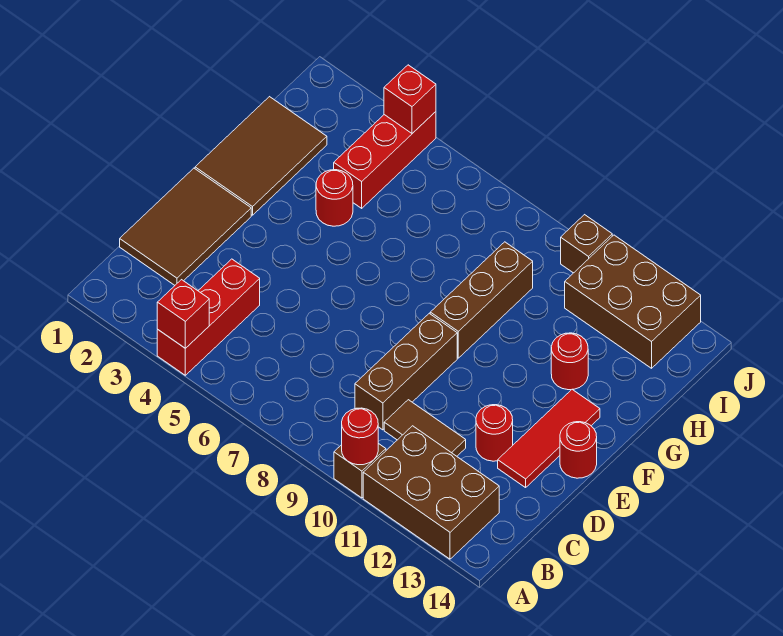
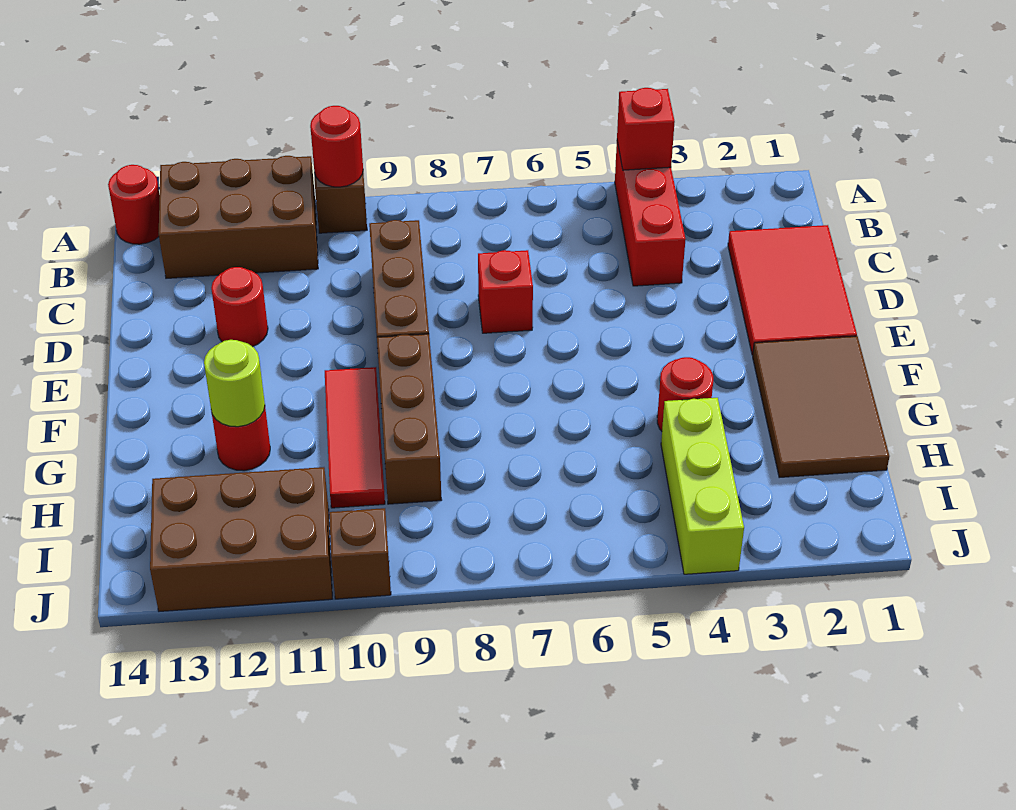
brown 2x3 tile [120,168,251,285] -> red 2x3 tile [728,225,857,355]
brown 1x2 tile [384,400,466,456] -> none
red 1x3 tile [498,389,600,488] -> red 1x3 tile moved to [325,367,385,508]
red 1x1 round brick [560,422,597,478] -> red 1x1 round brick moved to [108,165,160,244]
none -> lime 1x1 round brick [204,340,265,427]
red 1x3 brick [334,112,436,208] -> lime 1x3 brick [661,398,744,574]
red 1x1 brick [384,65,436,133] -> red 1x1 brick moved to [478,250,533,333]

